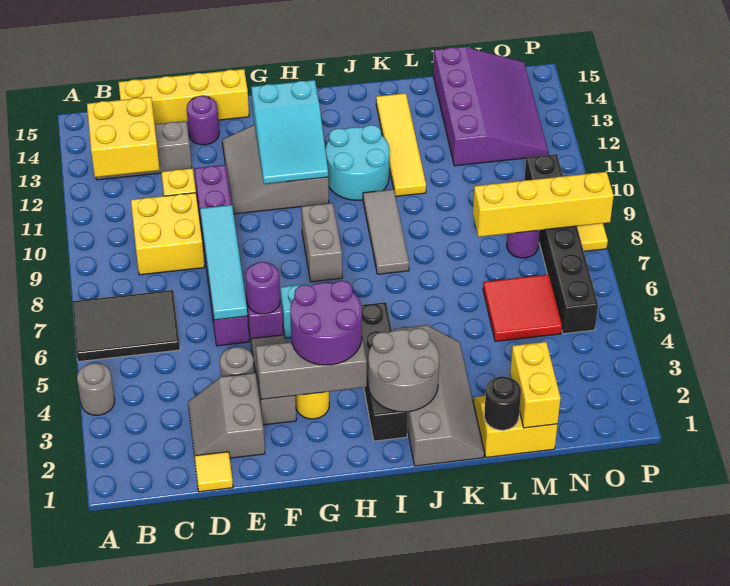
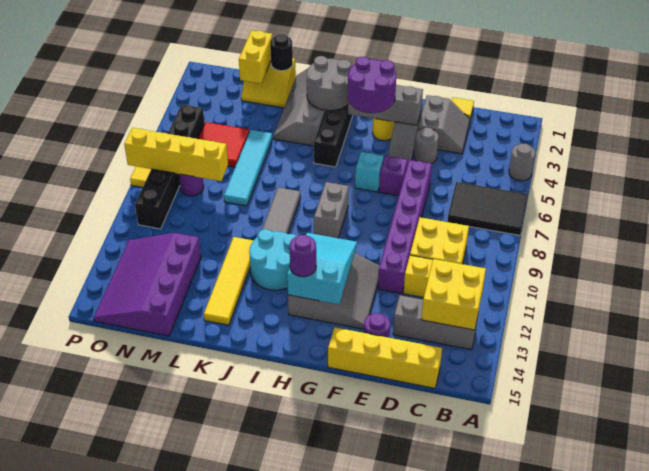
cyan 1x4 tile [200,205,247,320] -> cyan 1x4 tile moved to [224,130,272,206]
purple 1x1 round brick [246,262,280,314] -> purple 1x1 round brick moved to [289,235,316,277]

